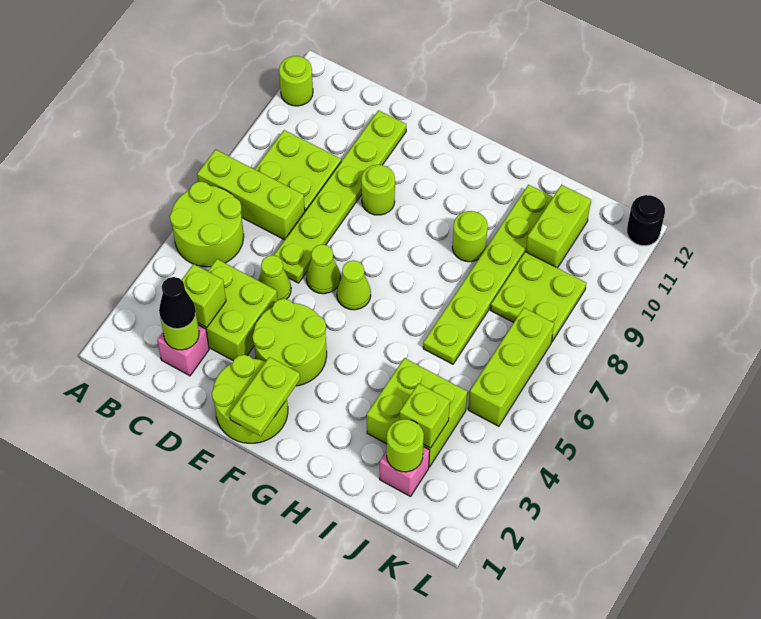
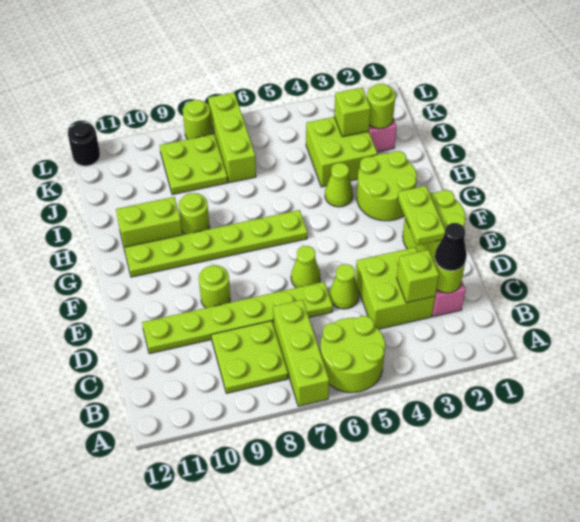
lime 1x1 round brick [279,56,313,106] -> lime 1x1 round brick moved to [183,100,212,139]
lime 2x2 round brick [252,299,327,386] -> lime 2x2 round brick moved to [357,151,417,221]
lime 1x2 plate [230,357,300,436] -> lime 1x2 plate turned to [398,186,445,245]
lime 1x1 cone [337,260,371,310] -> lime 1x1 cone moved to [325,163,353,207]
lime 1x6 plate [423,185,553,364] -> lime 1x6 plate moved to [124,210,307,277]
lime 1x2 brick [526,185,591,268] -> lime 1x2 brick moved to [116,197,182,247]
lime 1x3 brick [468,308,554,426] -> lime 1x3 brick turned to [208,93,256,183]

